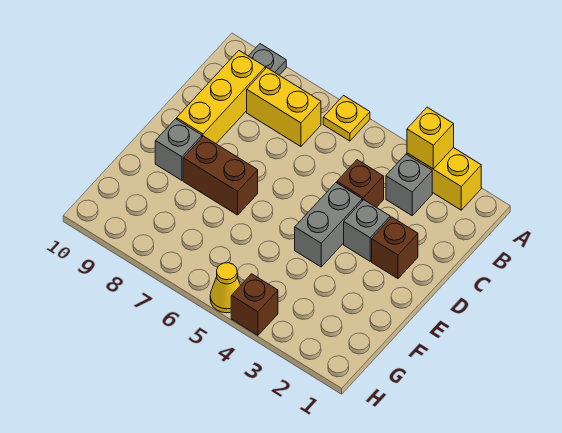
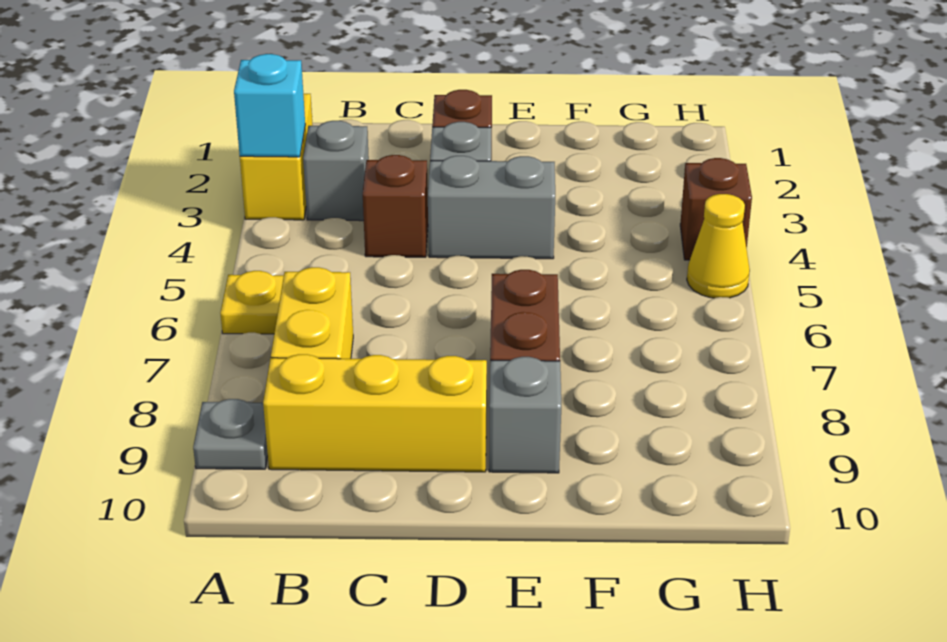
yellow 1x1 brick [407,107,454,169] -> cyan 1x1 brick [234,54,305,157]

